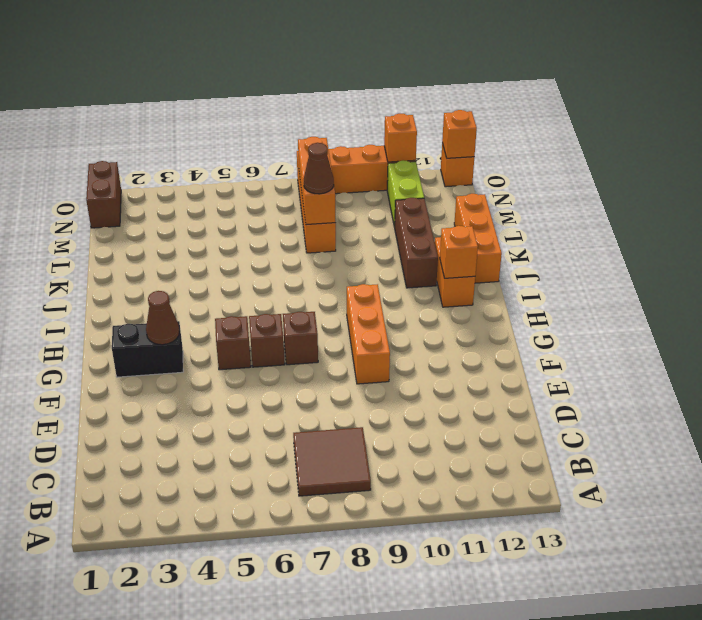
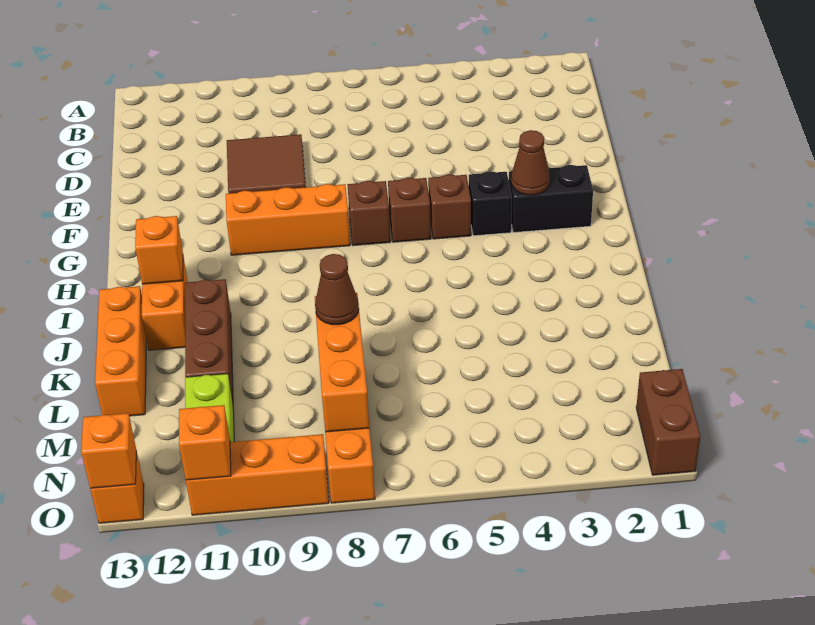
brown 2x2 tile [293,427,371,496] -> brown 2x2 tile moved to [227,134,305,194]
orange 1x3 brick [347,284,390,384] -> orange 1x3 brick turned to [226,184,350,255]
none -> black 1x1 brick [469,171,512,236]

